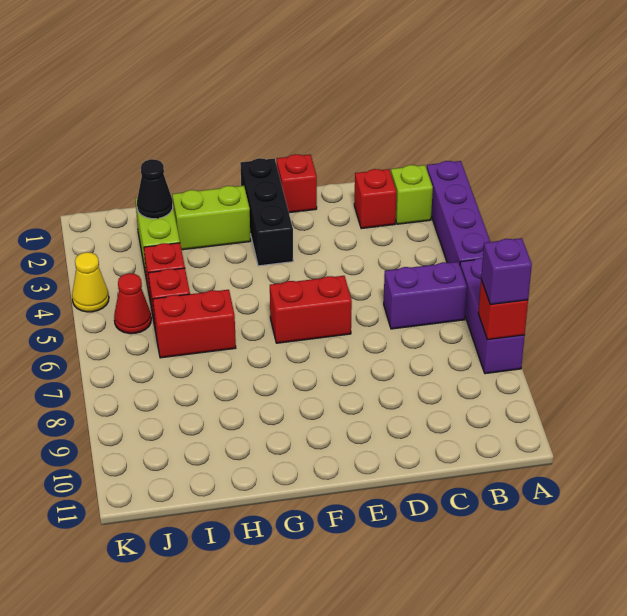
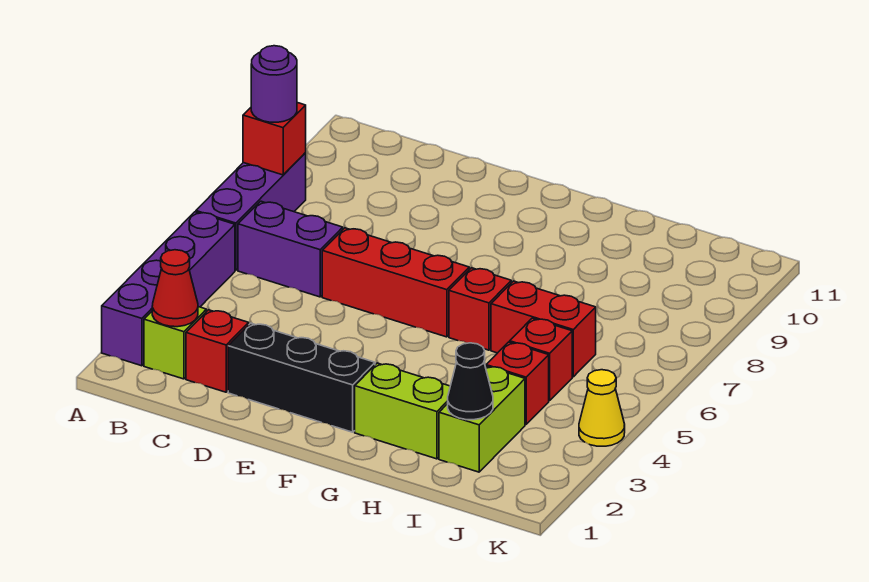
purple 1x1 brick [481,238,532,305] -> purple 1x1 round brick [251,46,297,122]
red 1x1 brick [277,154,317,213] -> red 1x1 brick moved to [449,268,511,350]
red 1x2 brick [270,276,352,343] -> red 1x3 brick [322,228,469,337]
black 1x3 brick [240,158,293,266] -> black 1x3 brick turned to [228,323,375,432]
red 1x1 cone [114,273,151,334] -> red 1x1 cone moved to [152,250,198,327]

